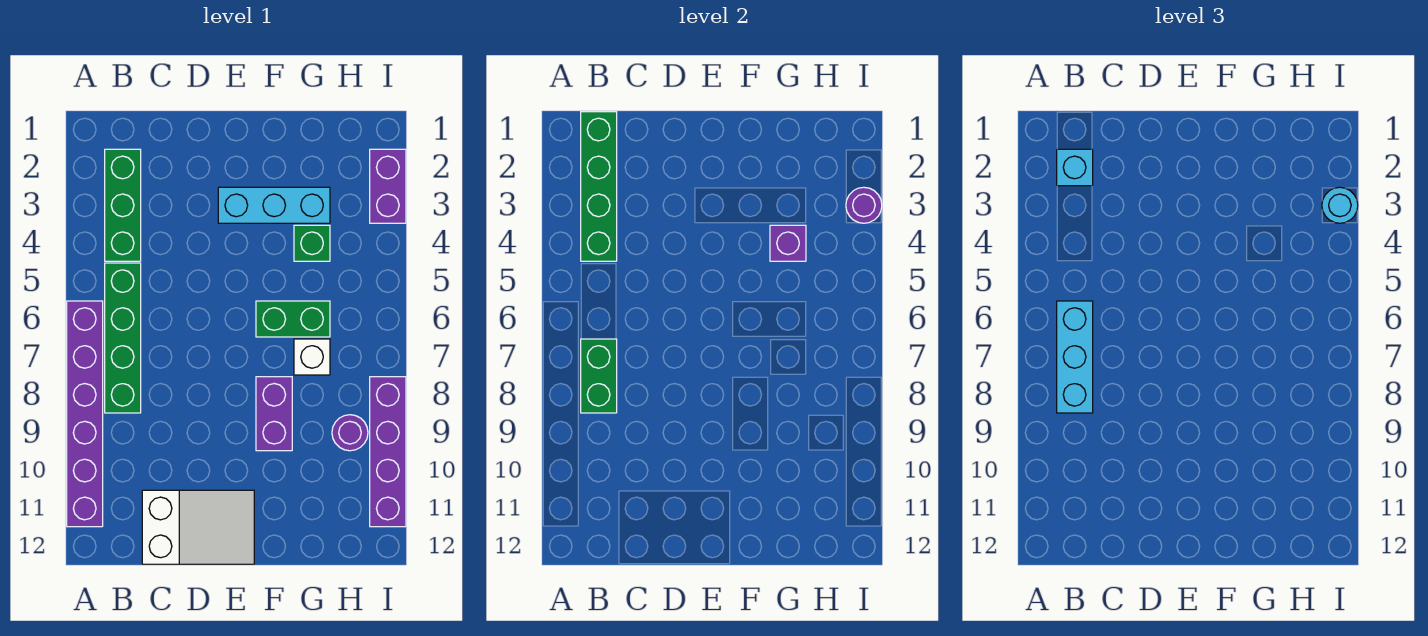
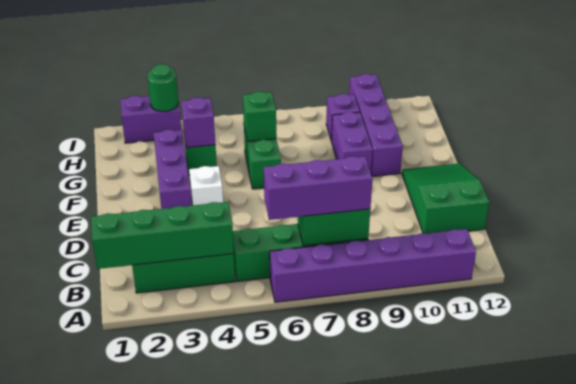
cyan 1x1 brick [1057,149,1093,186] -> none
cyan 1x3 brick [1057,301,1093,413] -> purple 1x3 brick [264,156,373,220]
white 2x3 slope [142,490,254,564] -> green 2x3 slope [402,163,489,234]
cyan 1x3 brick [218,187,330,223] -> purple 1x3 brick [153,130,192,209]
purple 1x2 brick [256,377,292,451] -> purple 1x2 brick turned to [332,112,373,172]
none -> green 1x1 brick [243,92,276,142]
white 1x1 brick [294,339,330,375] -> white 1x1 brick moved to [189,166,223,205]
purple 1x1 round brick [332,415,368,451] -> purple 1x1 brick [326,94,360,141]
purple 1x1 round brick [846,187,882,223] -> green 1x1 round brick [147,64,178,111]
cyan 1x1 round brick [1322,187,1358,223] -> none
purple 1x4 brick [370,377,406,527] -> purple 1x4 brick turned to [349,74,403,176]

